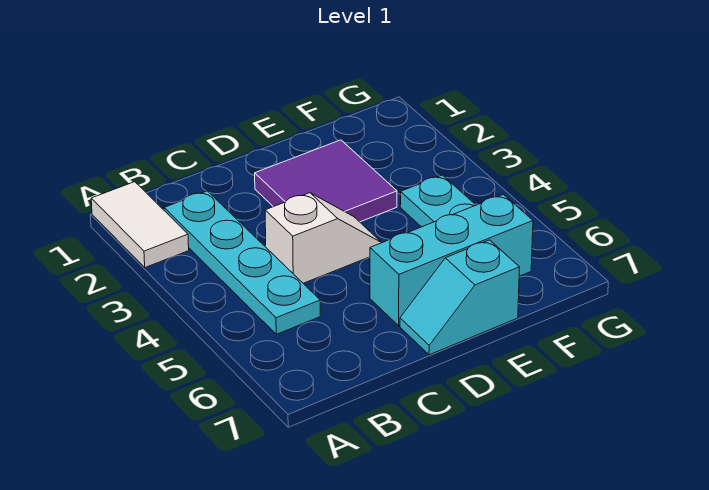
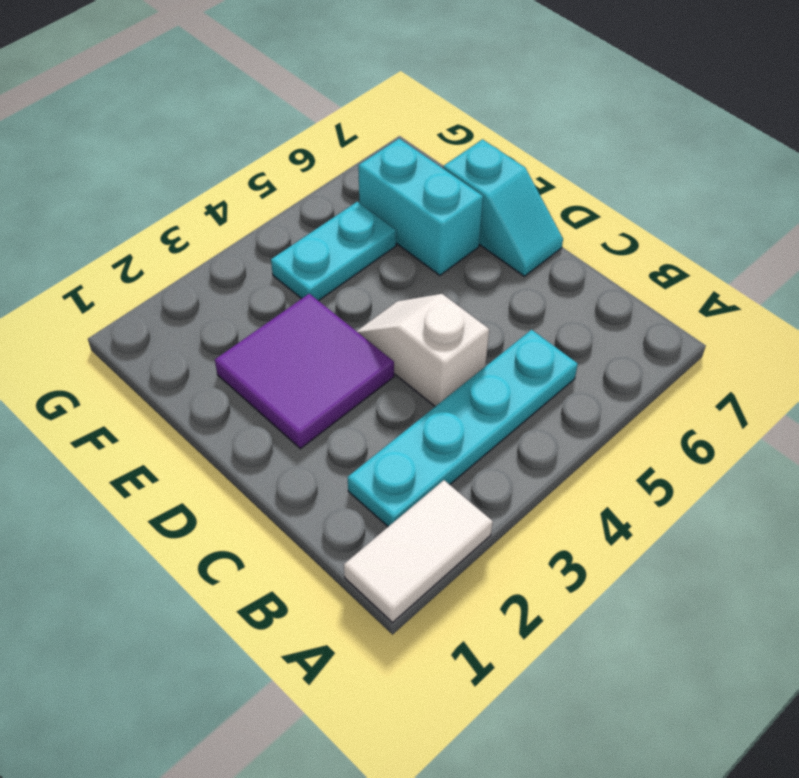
cyan 1x3 brick [370,194,533,326] -> cyan 1x2 brick [358,139,483,275]

